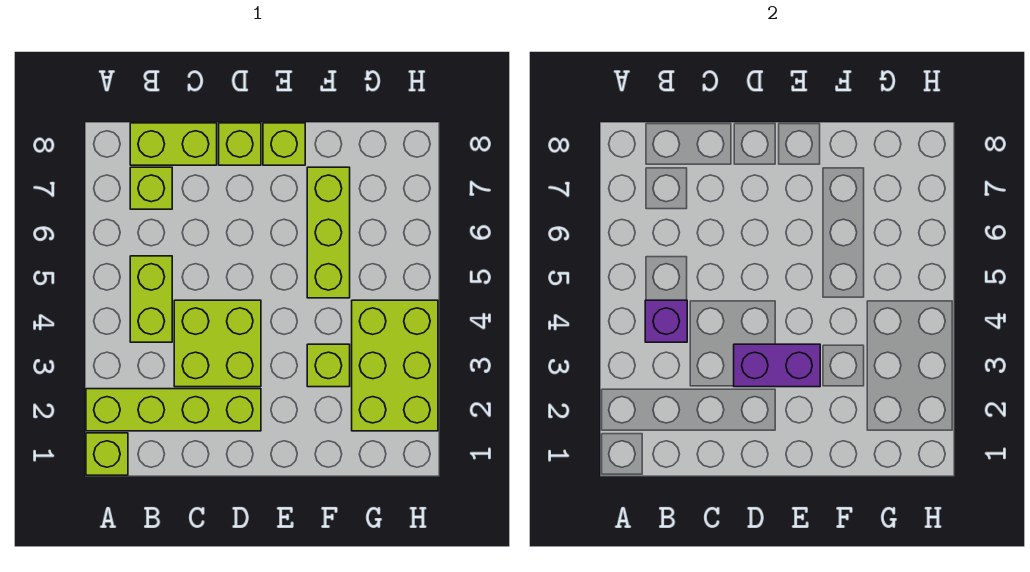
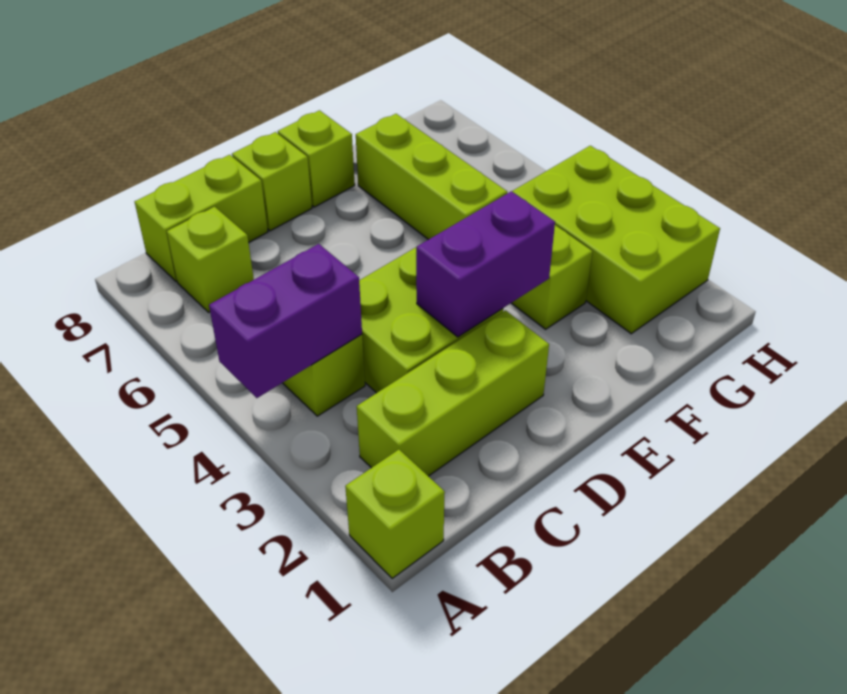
lime 1x4 brick [86,389,261,431] -> lime 1x3 brick [357,310,549,476]
purple 1x1 brick [645,300,687,342] -> purple 1x2 brick [209,244,362,398]

